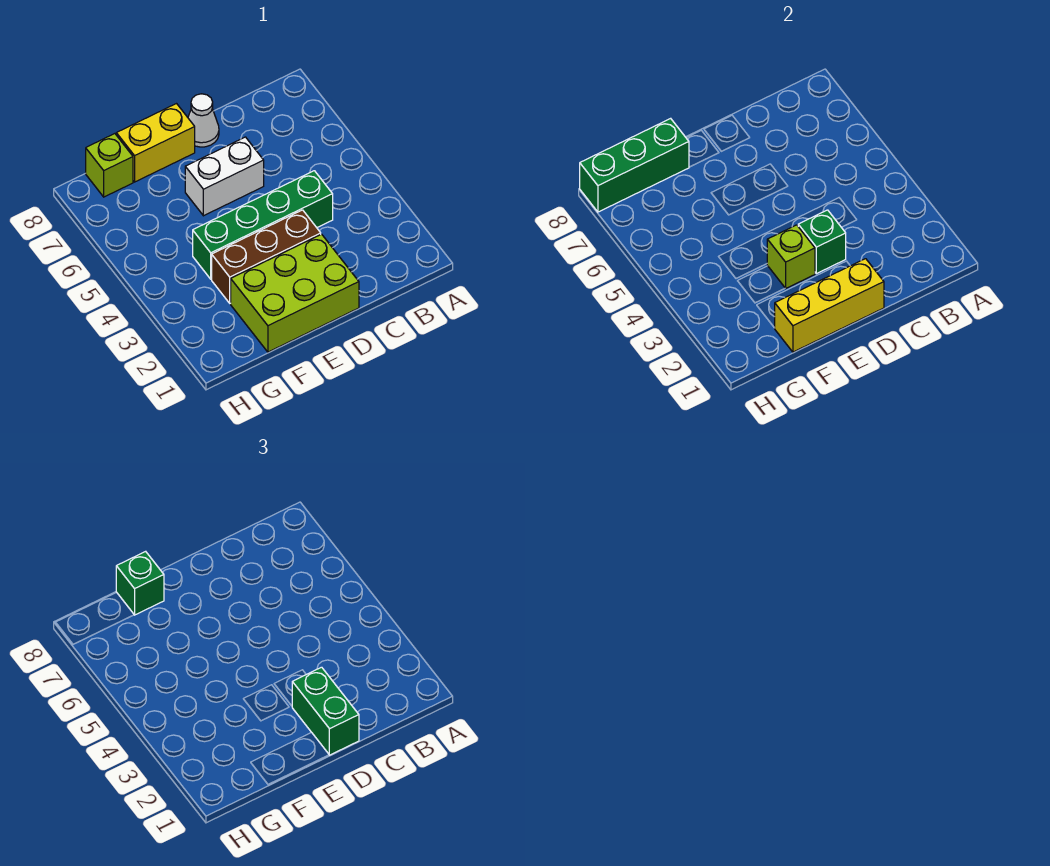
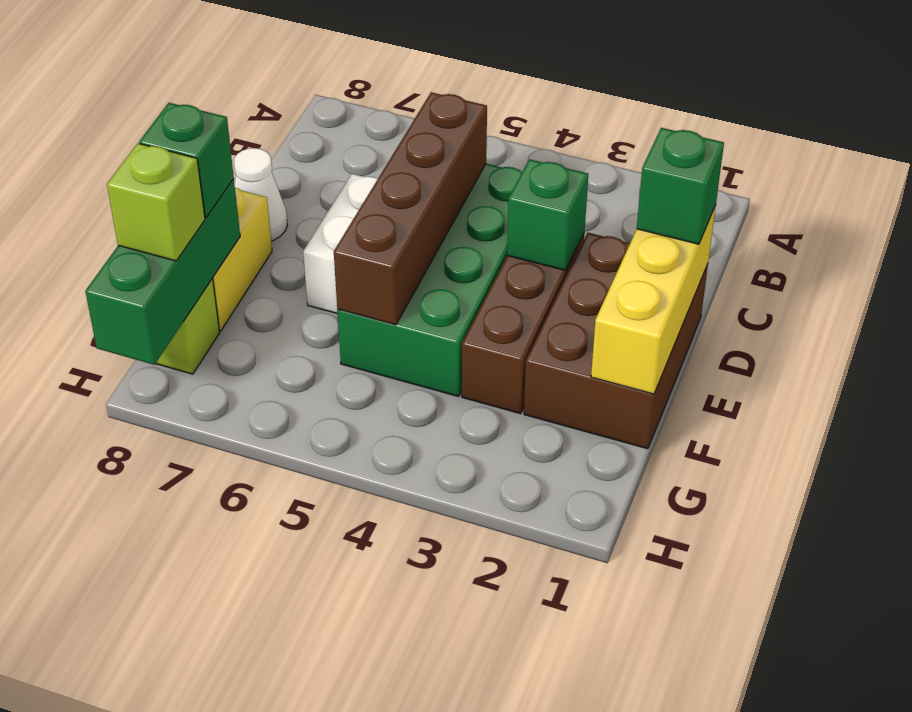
green 1x4 brick [193,171,333,279] -> green 2x4 brick [337,164,522,397]
none -> brown 1x4 brick [334,92,487,325]
lime 2x3 brick [231,234,359,352] -> brown 2x3 brick [524,233,708,449]
green 1x2 brick [292,667,359,755] -> green 1x1 brick [637,128,724,244]
lime 1x1 brick [767,225,815,288] -> lime 1x1 brick moved to [107,143,205,261]

